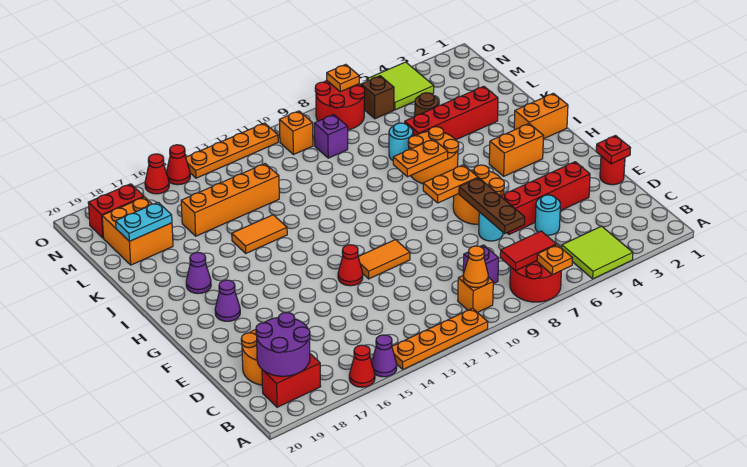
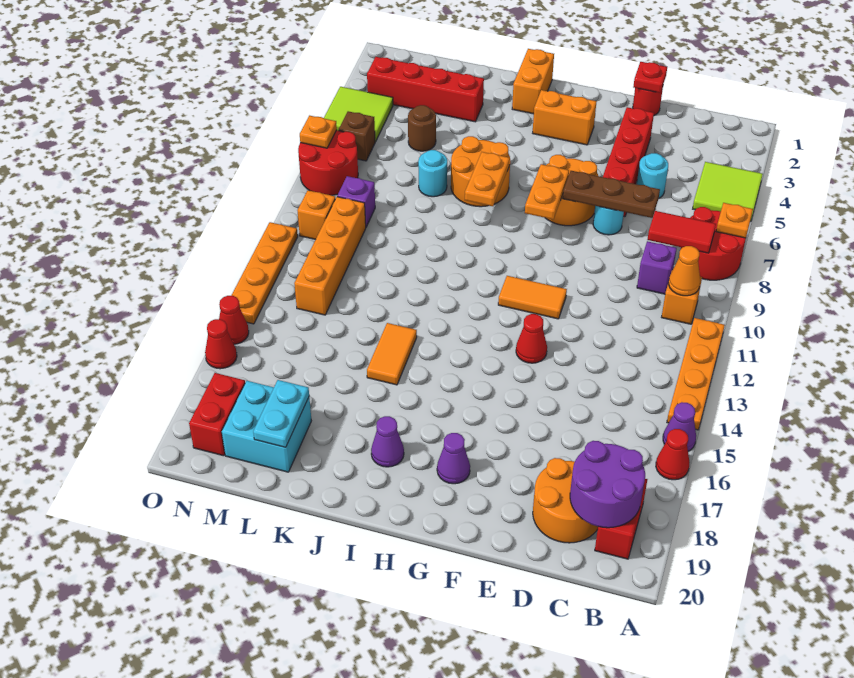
red 1x2 tile [500,231,556,271] -> red 1x2 tile turned to [647,211,716,253]
orange 1x2 tile [358,240,410,279] -> orange 1x2 tile turned to [498,276,567,319]
orange 1x2 brick [489,124,544,176] -> orange 1x2 brick turned to [533,90,597,145]
red 1x4 brick [405,86,498,140] -> red 1x4 brick turned to [367,57,484,122]
orange 1x4 brick [181,164,279,236] -> orange 1x4 brick moved to [294,197,366,315]
orange 2x2 brick [102,197,173,265] -> cyan 2x2 brick [222,381,311,472]

